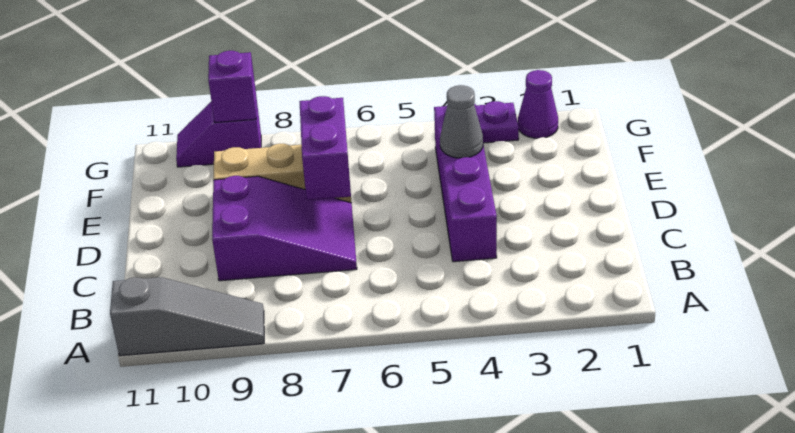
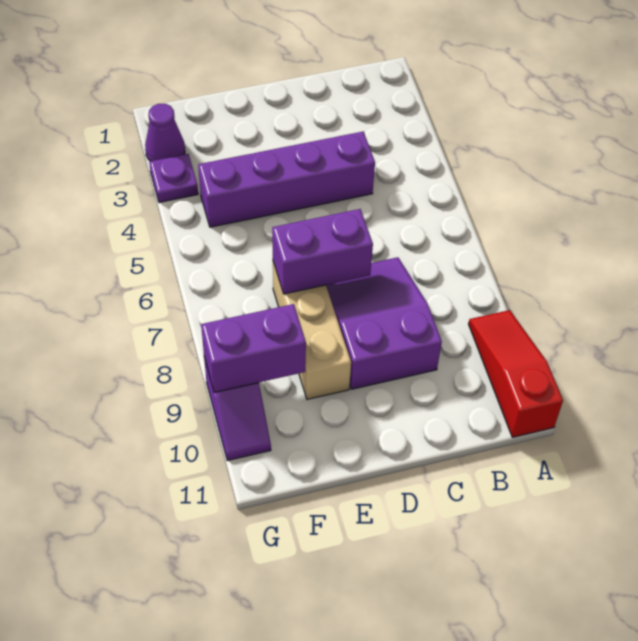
grey 1x3 slope [110,277,264,356] -> red 1x3 slope [469,310,563,437]
grey 1x1 cone [440,85,483,158] -> none
purple 1x1 brick [208,51,256,123] -> purple 1x2 brick [201,304,306,392]

